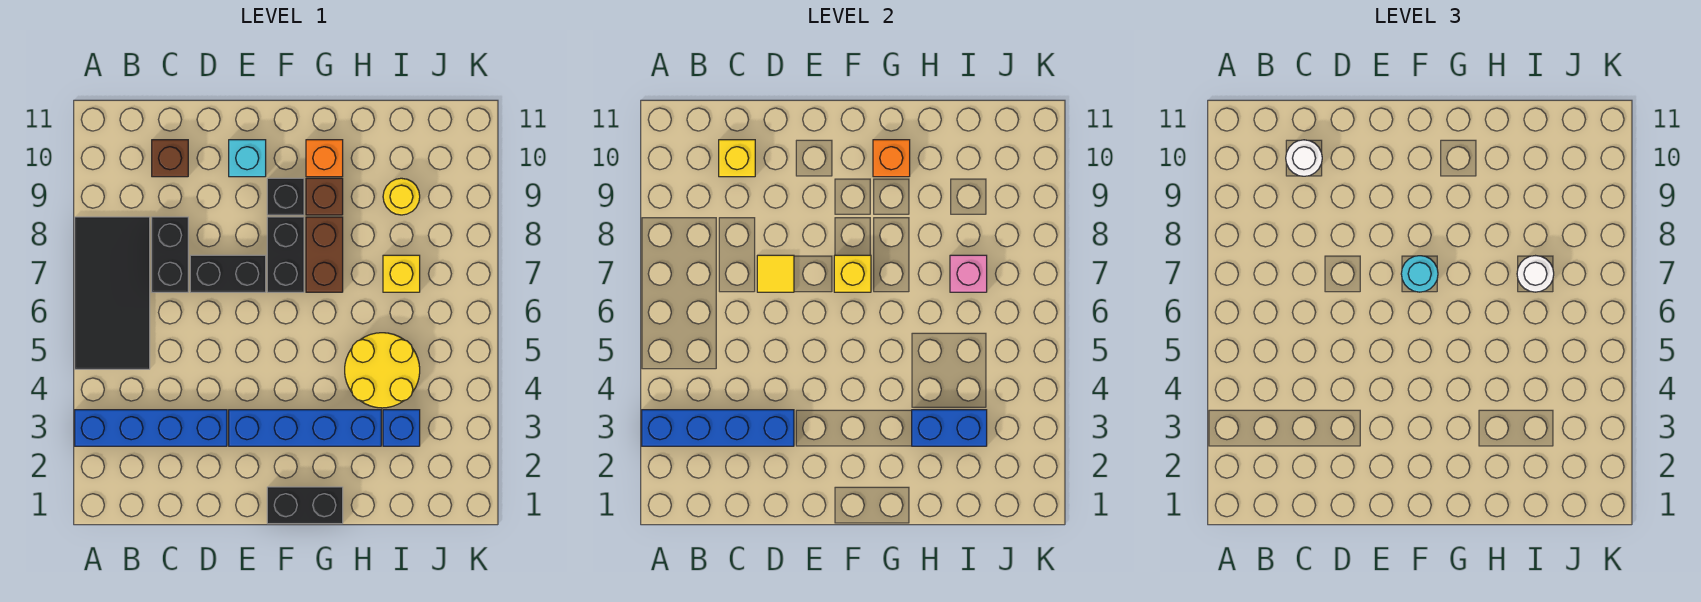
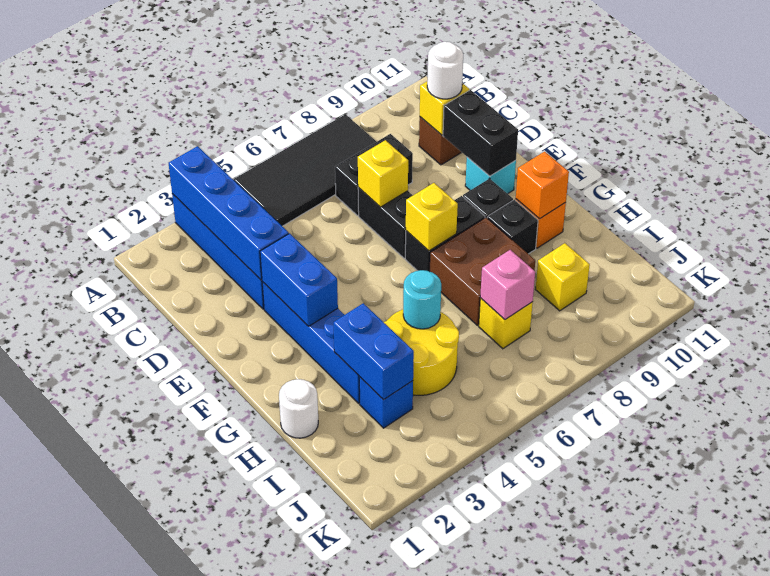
yellow 1x1 tile [757,255,794,292] -> yellow 1x1 brick [358,140,408,207]
none -> blue 1x2 brick [260,233,338,326]
black 1x2 brick [267,487,343,524] -> black 1x2 brick moved to [443,90,518,176]
cyan 1x1 round brick [1401,256,1438,292] -> cyan 1x1 round brick moved to [403,270,441,329]
brown 1x2 brick [306,217,343,292] -> brown 2x2 brick [430,218,535,325]
brown 1x1 brick [306,178,343,215] -> black 1x1 brick [487,200,538,254]
white 1x1 round brick [1517,256,1554,292] -> white 1x1 round brick moved to [279,379,318,438]
yellow 1x1 round brick [383,178,420,215] -> yellow 1x1 brick [536,243,590,311]

